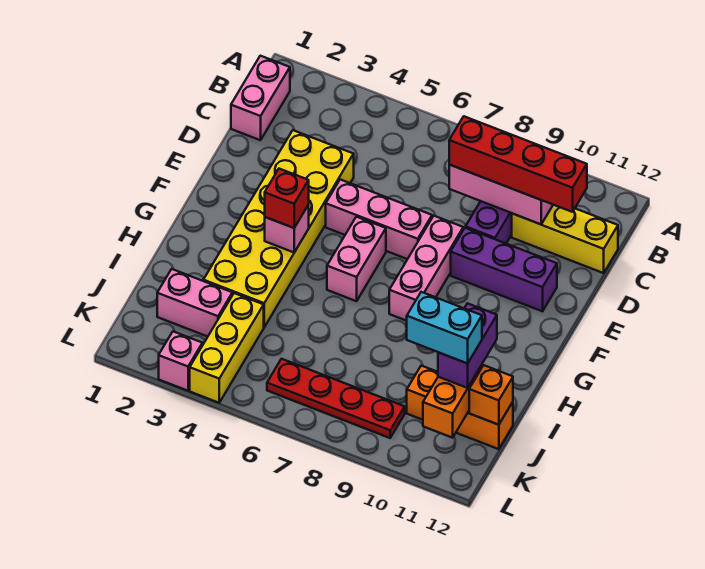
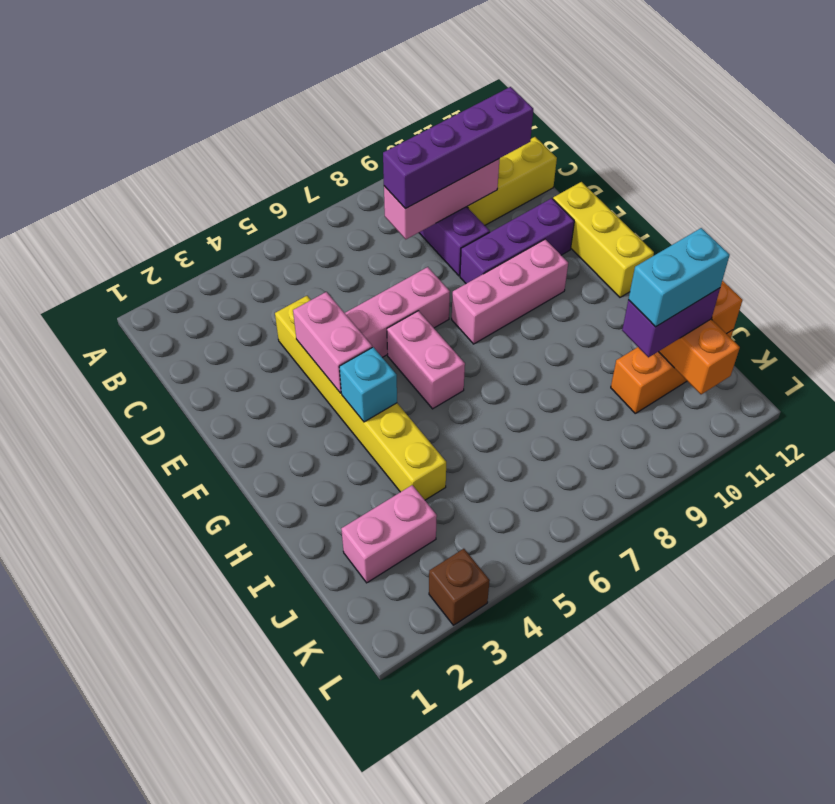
pink 1x2 brick [231,56,290,140] -> pink 1x2 brick moved to [293,292,372,393]
red 1x4 brick [449,116,587,212] -> purple 1x4 brick [383,87,533,209]
yellow 2x6 brick [203,130,354,327] -> yellow 1x6 brick [275,296,446,500]
pink 1x3 brick [389,216,463,321] -> pink 1x3 brick turned to [452,239,568,344]
pink 1x1 brick [265,205,309,252] -> cyan 1x1 brick [339,347,397,422]
red 1x1 brick [265,169,309,228] -> none
purple 1x2 brick [438,303,497,388] -> purple 1x2 brick turned to [622,288,720,357]
yellow 1x3 brick [190,293,264,403] -> yellow 1x3 brick moved to [553,182,654,297]
red 1x4 plate [267,359,405,438] -> none
pink 1x1 brick [159,331,202,391] -> brown 1x1 brick [429,549,490,625]

